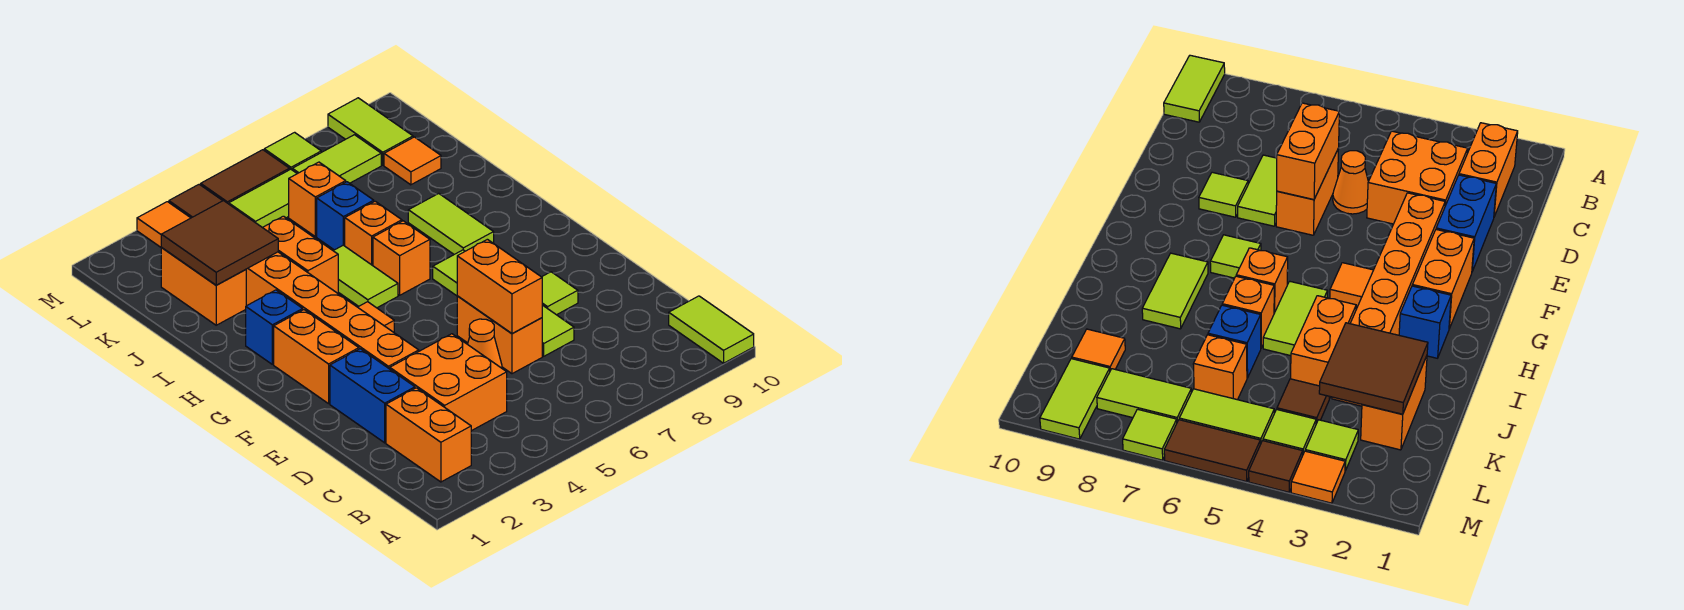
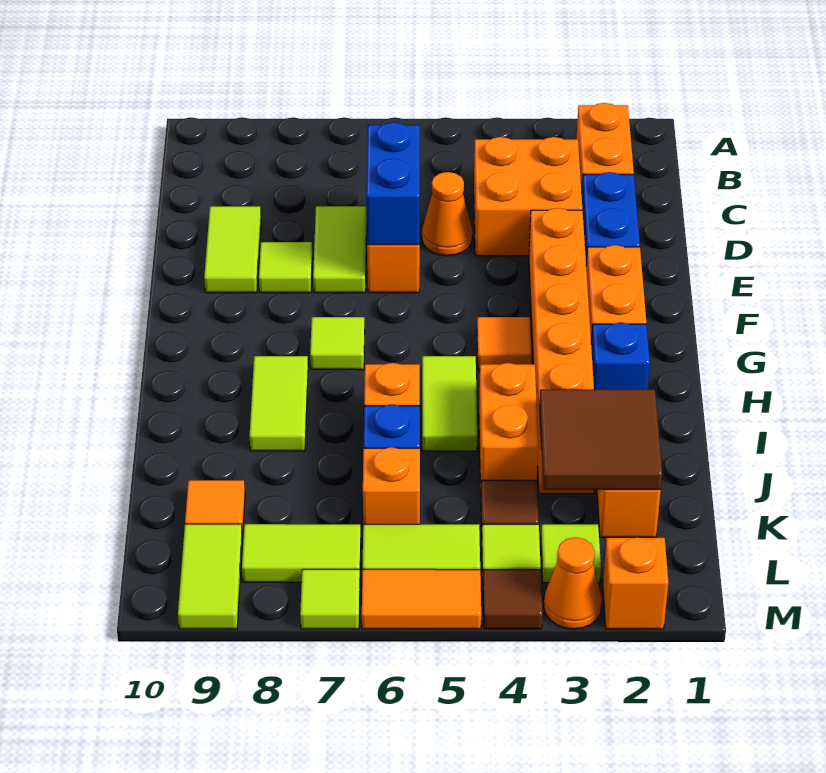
lime 1x2 tile [669,296,754,363] -> lime 1x2 tile moved to [204,206,261,293]
orange 1x2 brick [457,239,542,333] -> blue 1x2 brick [366,122,420,245]
orange 1x1 brick [373,221,430,295] -> orange 1x1 brick moved to [603,537,668,629]
orange 1x1 tile [137,202,190,248] -> orange 1x1 cone [544,537,602,629]
brown 1x2 tile [201,150,290,204] -> orange 1x2 tile [362,569,481,629]

